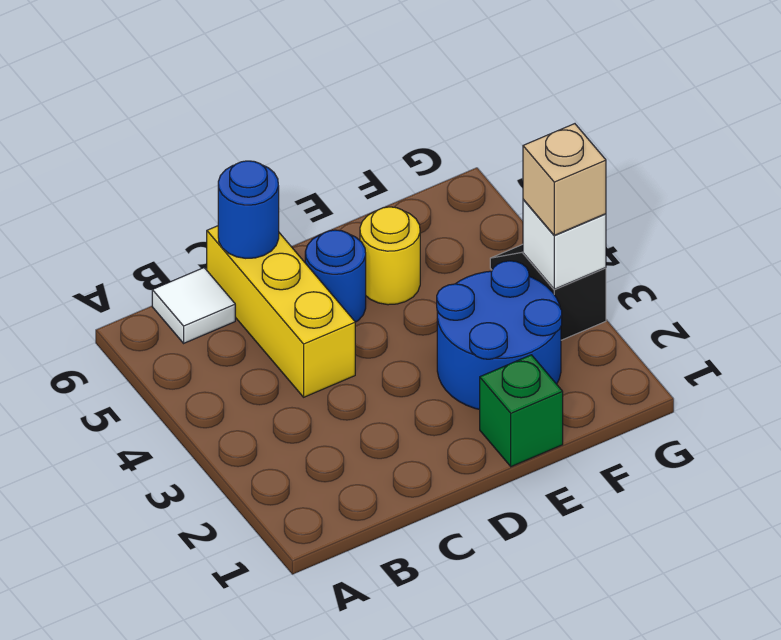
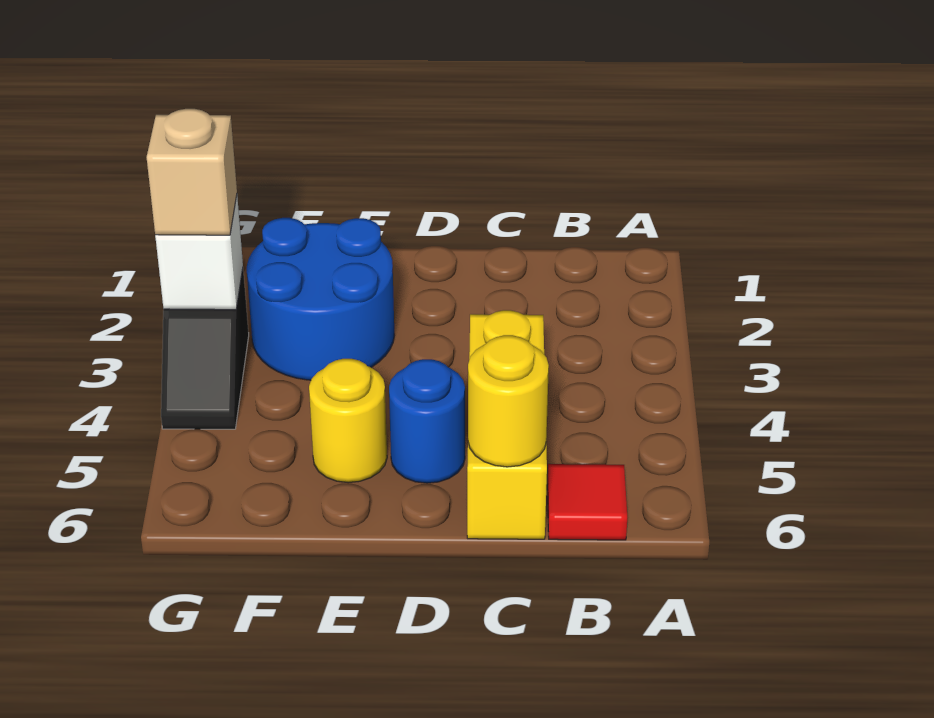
white 1x1 tile [152,268,235,343] -> red 1x1 tile [547,464,627,540]
blue 1x1 round brick [218,161,279,258] -> yellow 1x1 round brick [468,335,549,467]
green 1x1 brick [480,355,563,467] -> none

